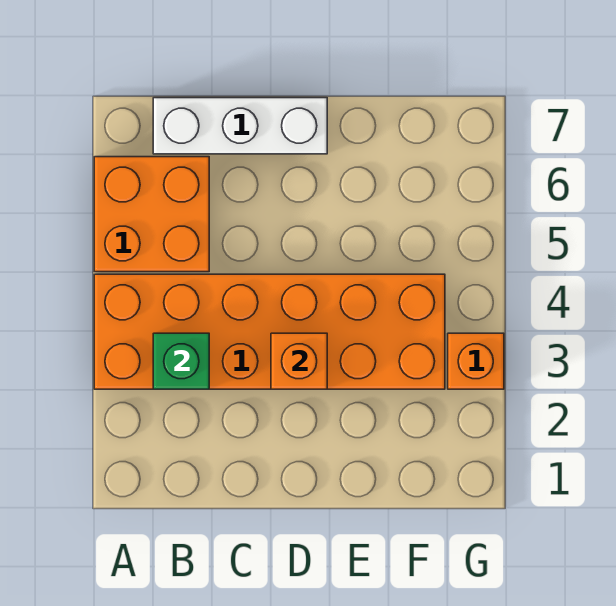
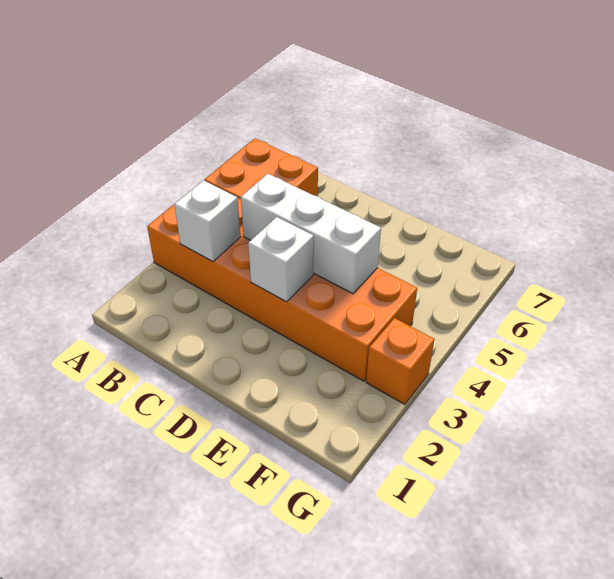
green 1x1 brick [153,333,209,389] -> white 1x1 brick [174,180,241,262]
white 1x3 brick [153,98,327,154] -> white 1x3 brick moved to [241,174,381,294]
orange 1x1 brick [271,333,327,389] -> white 1x1 brick [248,217,314,302]

